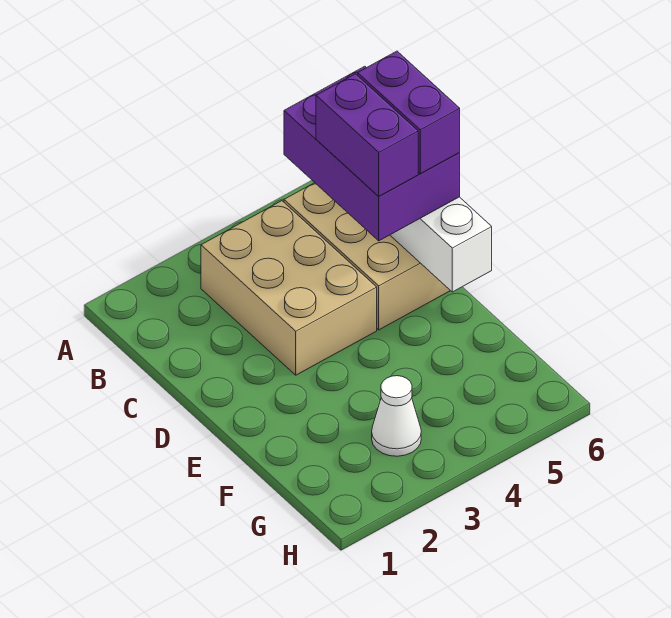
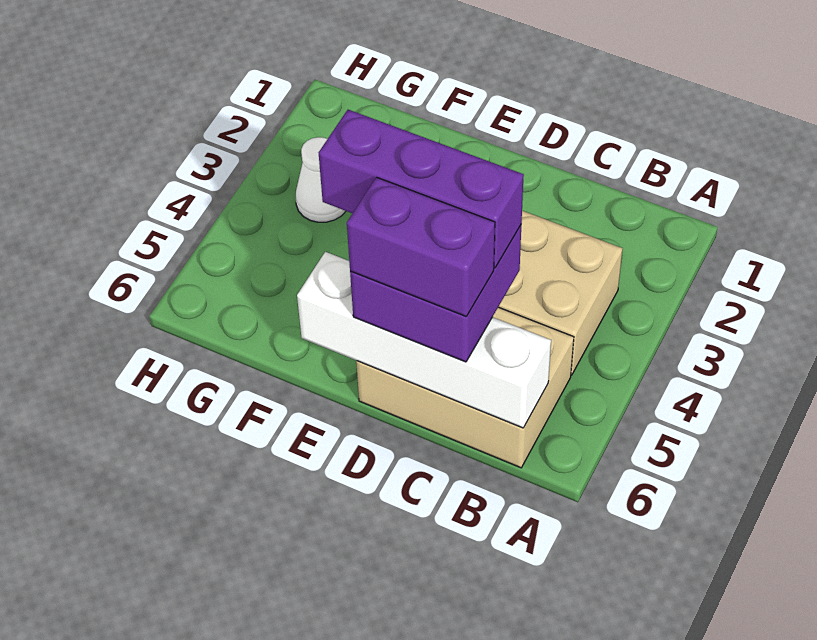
purple 2x3 brick [284,66,460,241] -> purple 2x2 brick [350,225,521,362]
purple 1x2 brick [316,74,418,196] -> purple 1x3 brick [319,110,524,268]

